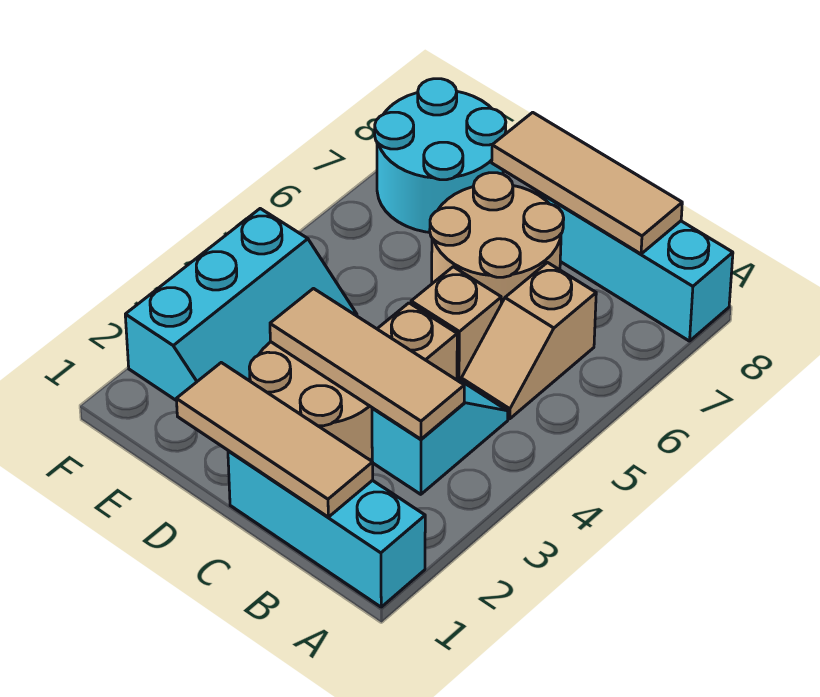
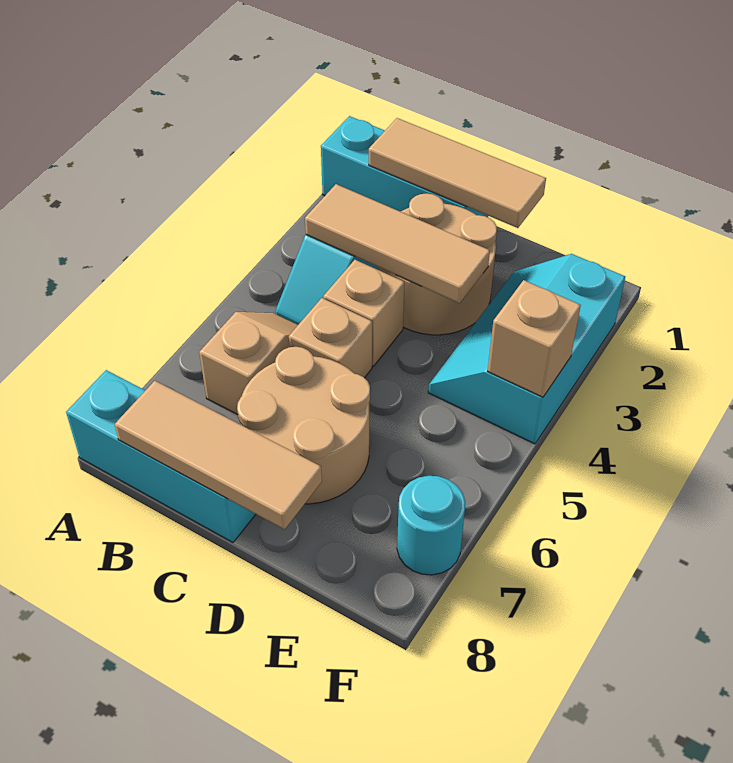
cyan 2x2 round brick [375,79,506,232] -> cyan 1x1 round brick [397,476,465,575]
none -> tan 1x1 brick [488,280,581,397]

